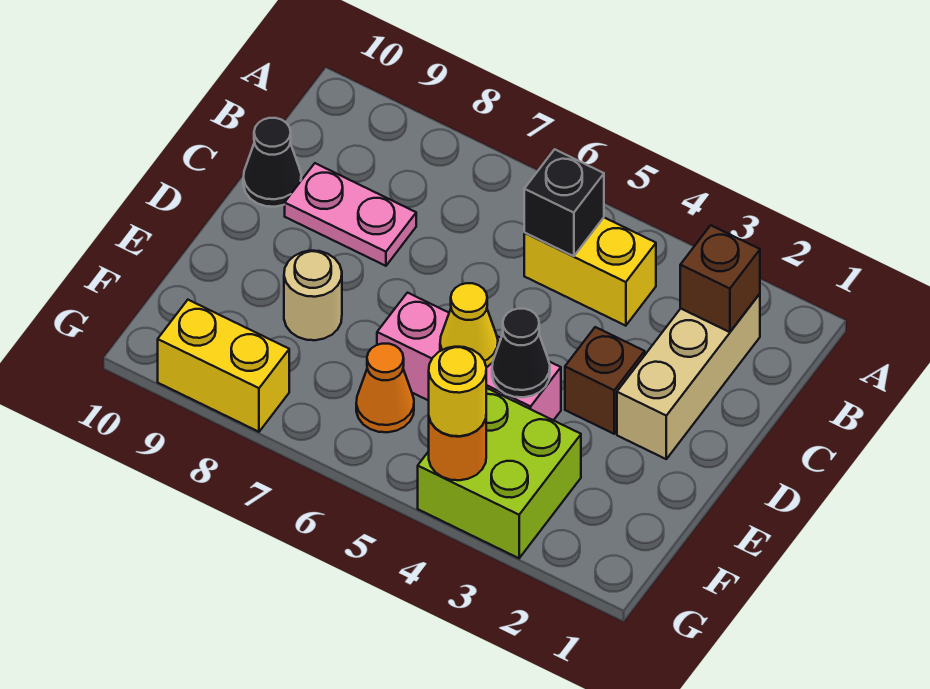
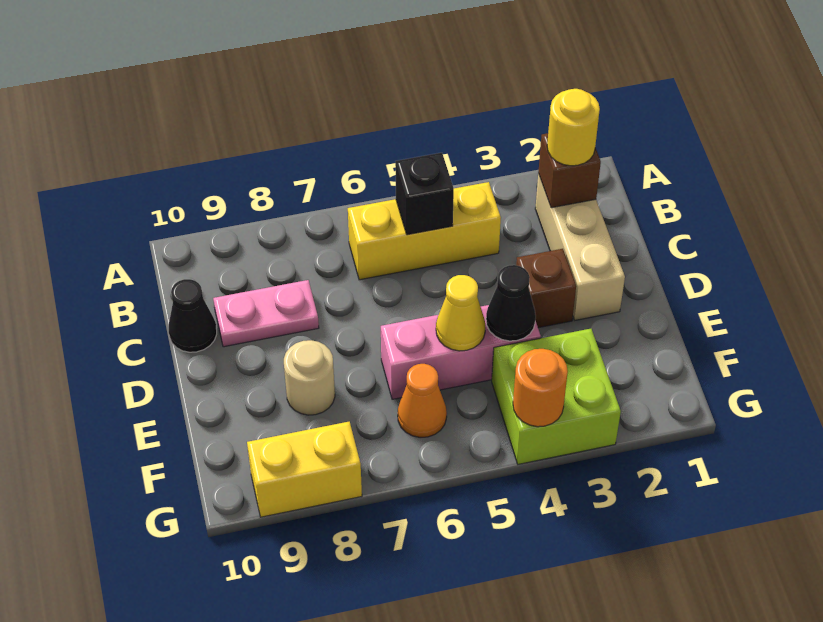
yellow 1x2 brick [524,218,656,326] -> yellow 1x3 brick [348,182,501,280]
yellow 1x1 round brick [429,347,486,436] -> yellow 1x1 round brick moved to [547,89,600,166]

